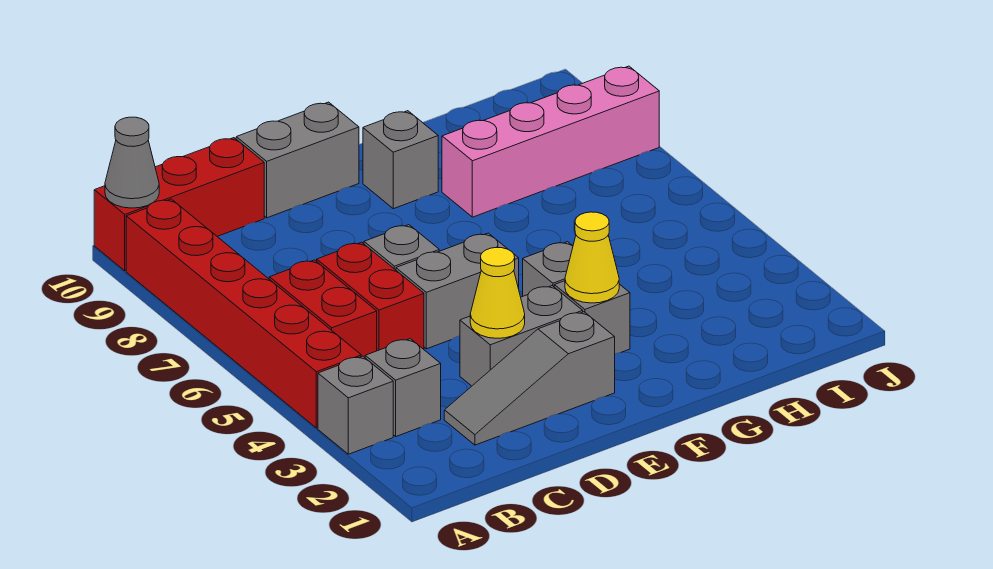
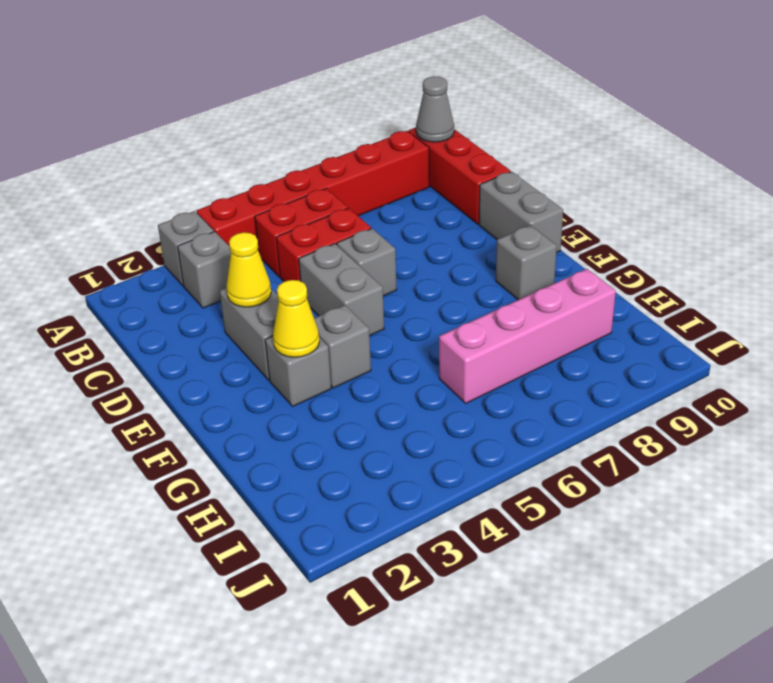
grey 1x3 slope [444,312,615,445] -> none
pink 1x4 brick [442,66,659,217] -> pink 1x4 brick turned to [439,269,616,403]

